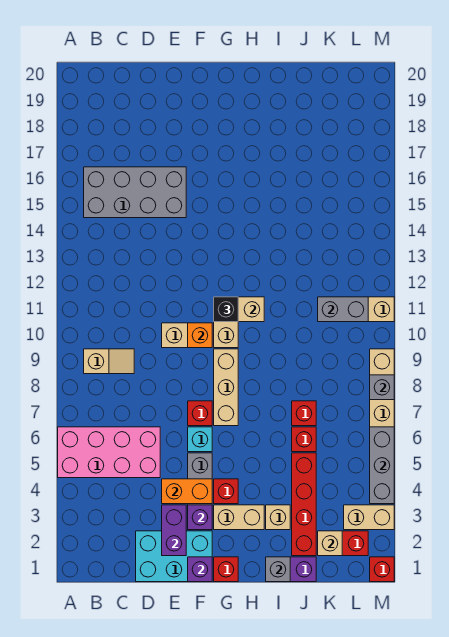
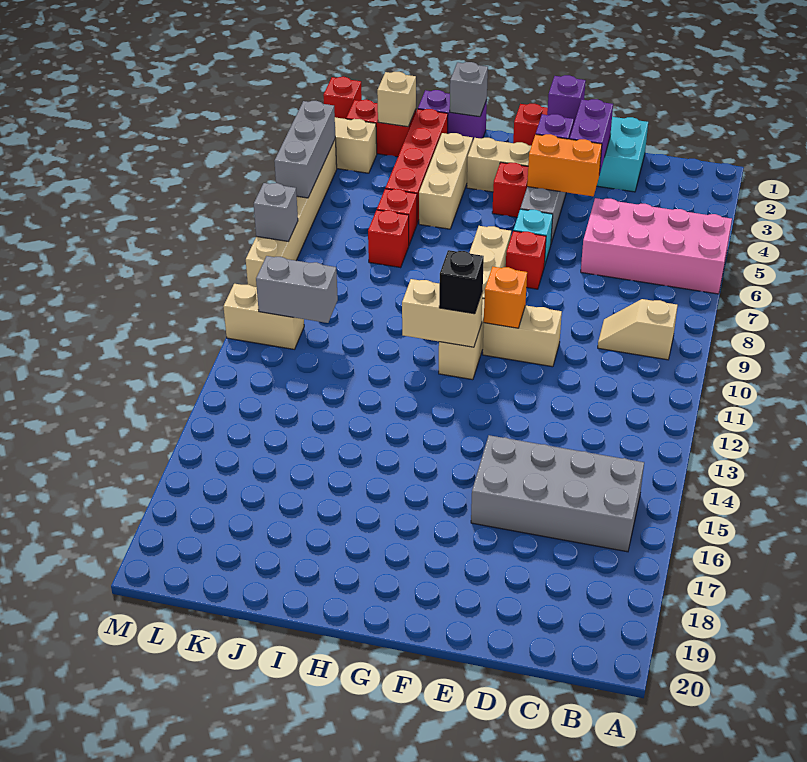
tan 1x1 brick [266,505,290,530] -> tan 1x3 brick [419,133,473,229]

